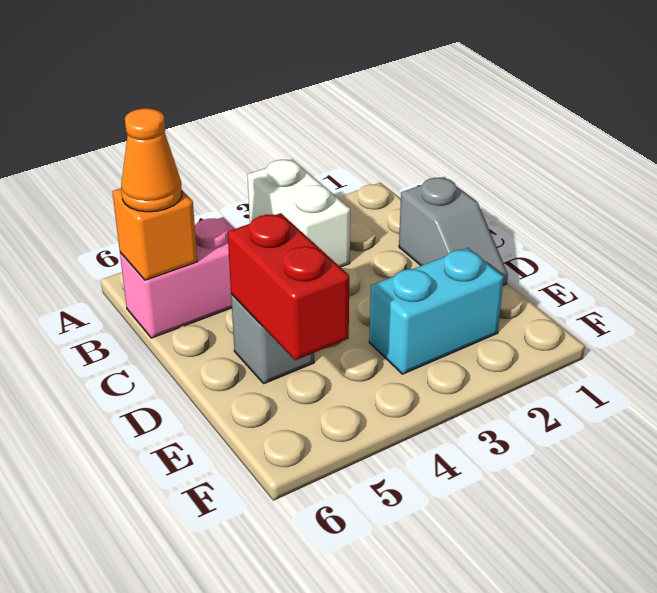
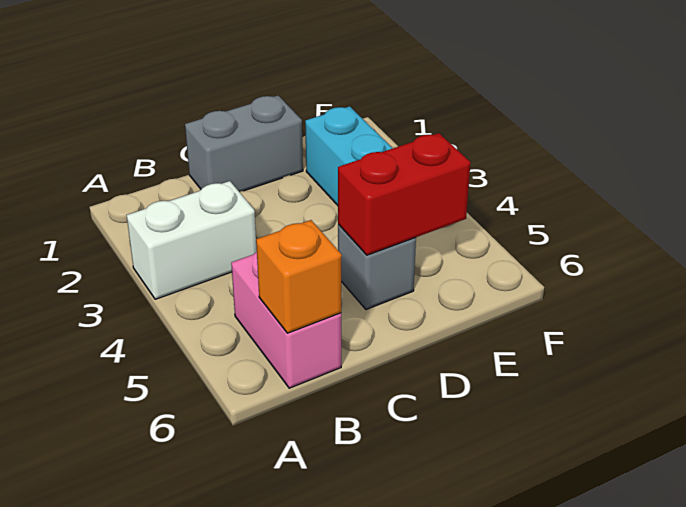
orange 1x1 cone [121,108,182,212] -> none
grey 1x2 slope [399,177,508,285] -> grey 1x2 brick [185,96,303,192]

